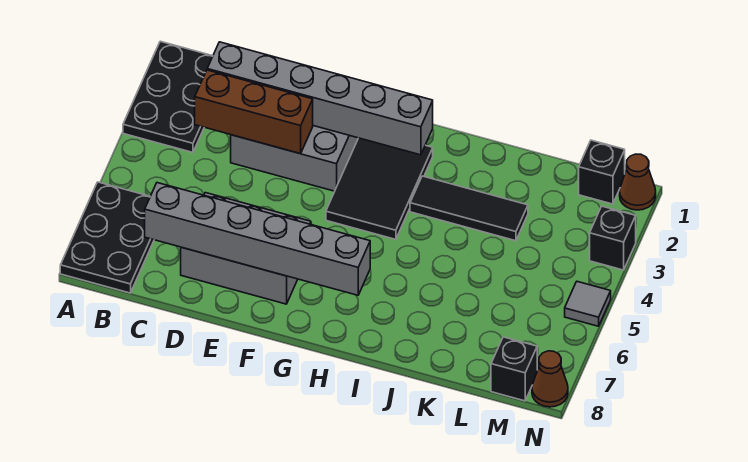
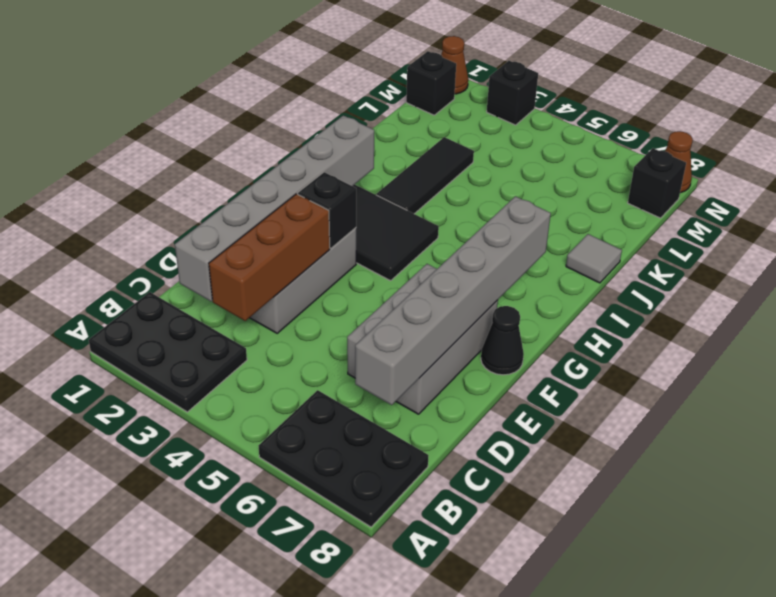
none -> black 1x1 brick [298,172,356,248]
none -> black 1x1 cone [481,306,524,375]
grey 1x1 tile [565,282,611,326] -> grey 1x1 tile moved to [566,234,622,283]

